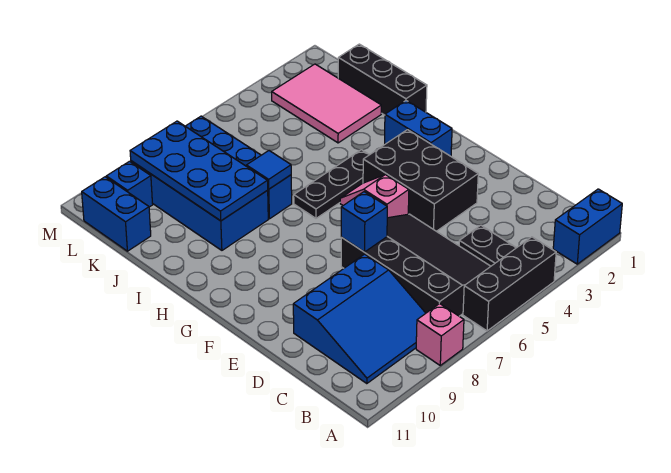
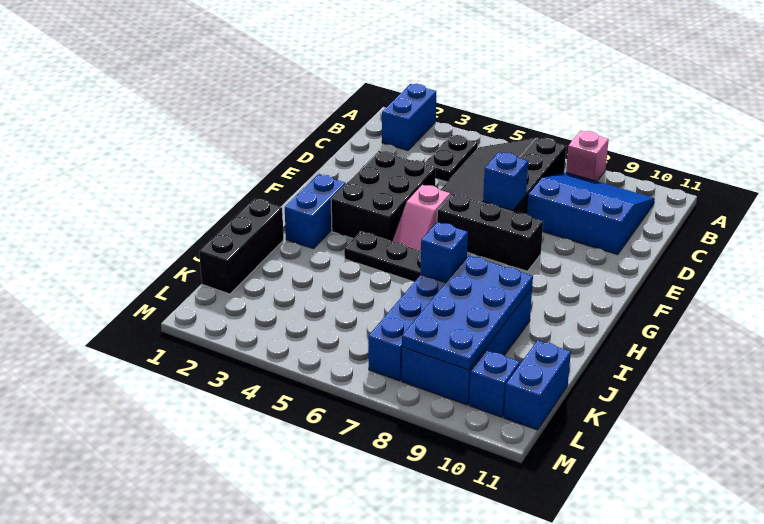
blue 1x2 brick [553,189,622,264] -> blue 1x2 brick turned to [382,84,436,151]
black 1x3 brick [463,237,556,331] -> black 1x3 brick moved to [437,194,543,271]
blue 1x1 tile [246,151,291,189] -> blue 1x1 brick [421,222,468,283]
pink 2x3 tile [272,64,381,143] -> none

